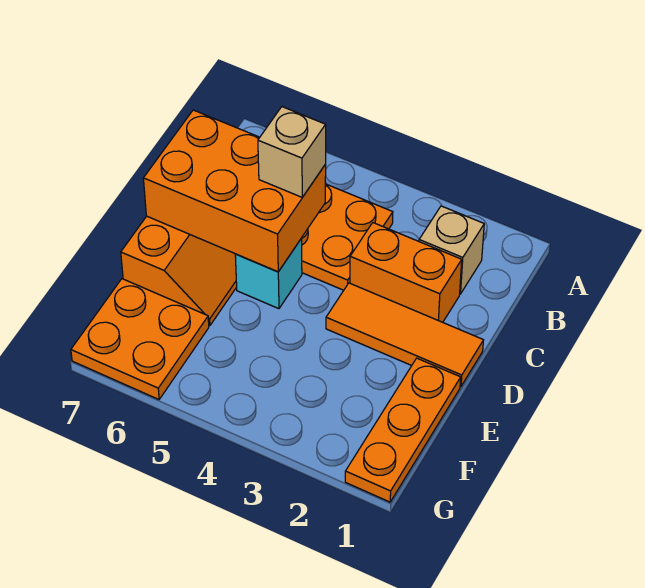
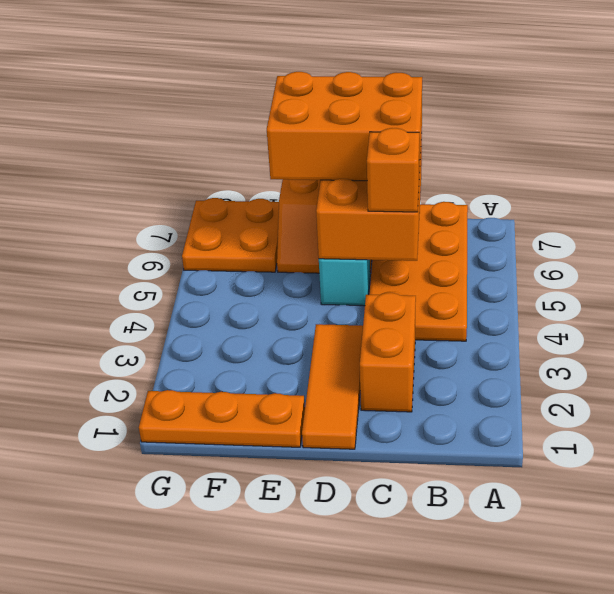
tan 1x1 brick [419,206,484,294] -> none
tan 1x1 brick [258,107,326,197] -> orange 1x1 brick [367,128,419,212]
none -> orange 2x3 brick [267,72,422,181]

